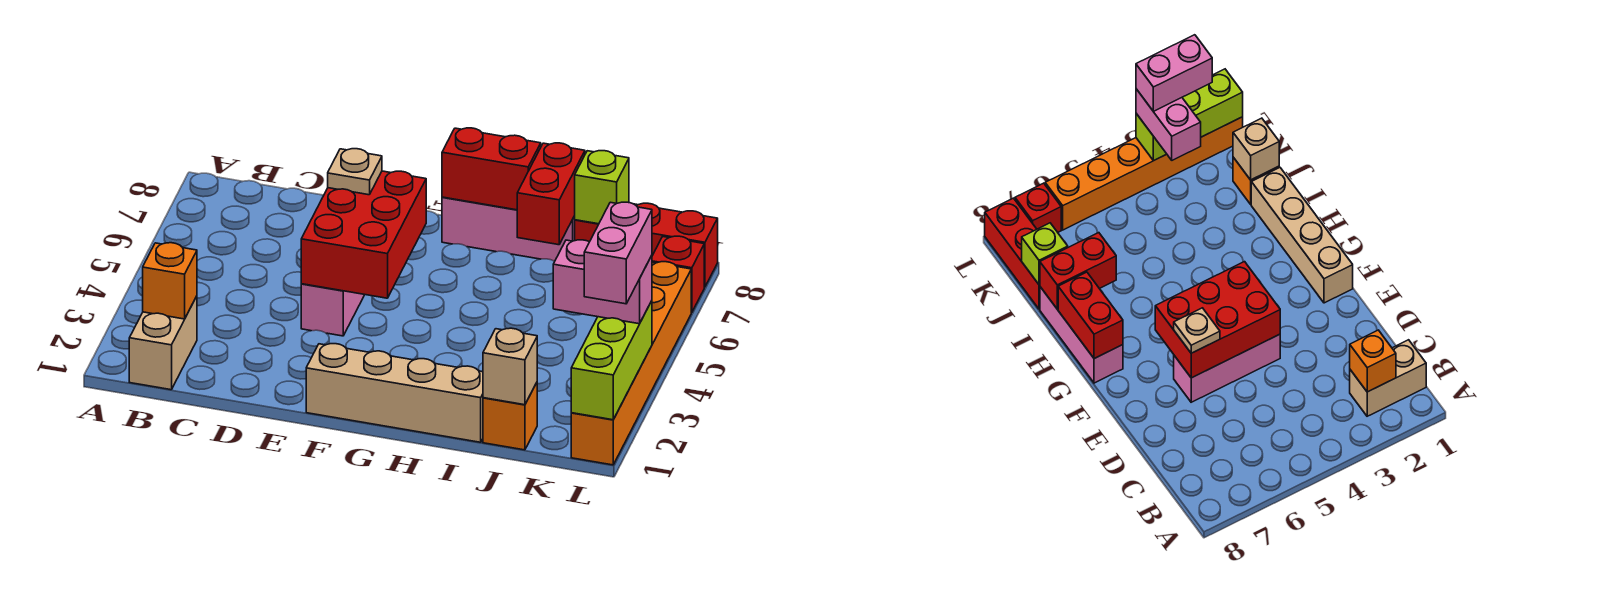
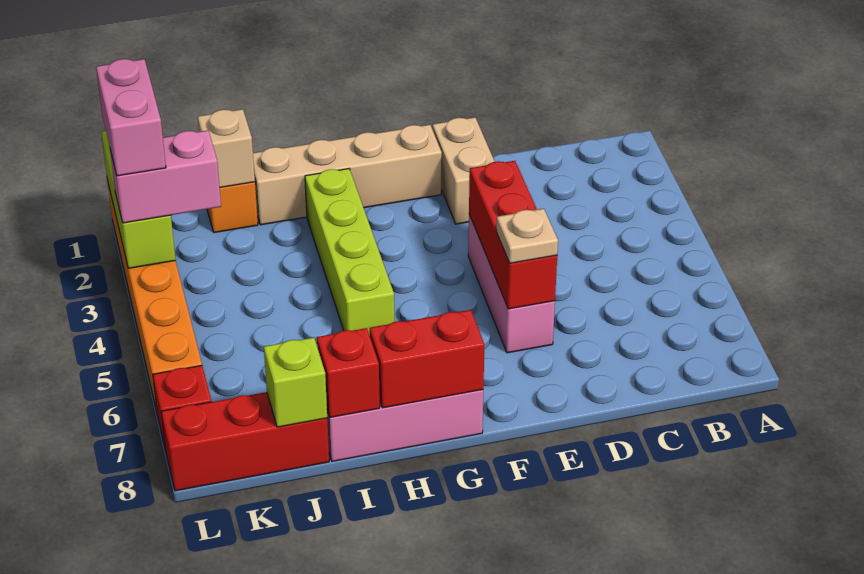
tan 1x2 brick [129,296,197,390] -> tan 1x2 brick moved to [433,117,495,224]
orange 1x1 brick [143,243,197,319] -> none
red 2x3 brick [301,171,426,298] -> red 1x3 brick [469,161,557,309]
none -> lime 1x4 brick [305,169,394,335]
red 1x2 brick [517,143,585,245] -> red 1x1 brick [317,328,380,417]

